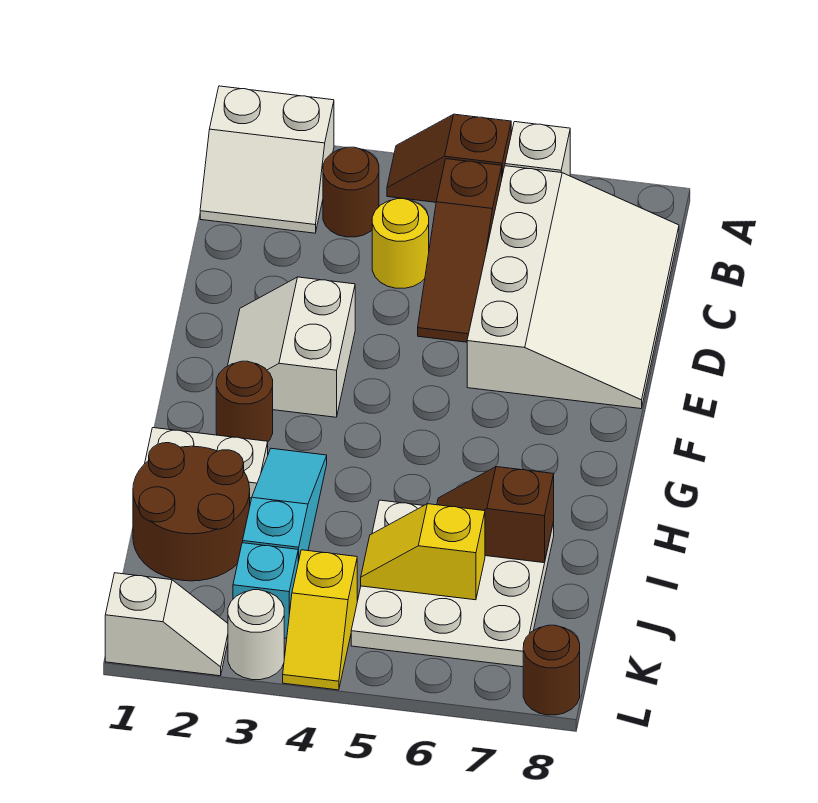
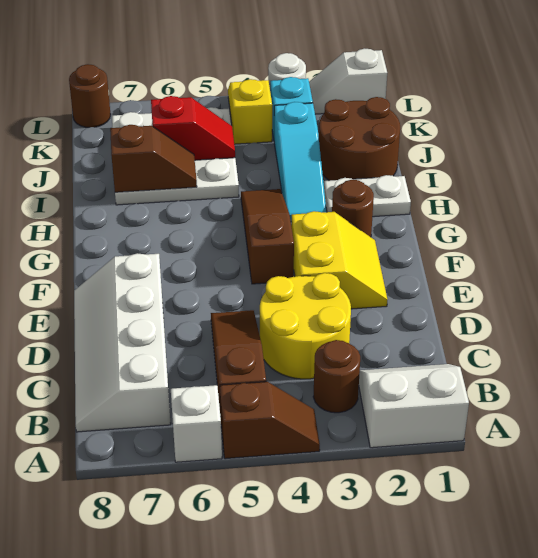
white 3x4 slope [467,166,679,409] -> white 2x4 slope [74,253,171,432]
yellow 1x1 round brick [372,199,429,288] -> yellow 2x2 round brick [260,273,351,379]
white 2x2 slope [228,277,355,417] -> yellow 2x2 slope [291,211,387,309]
none -> brown 1x3 slope [241,189,294,284]
yellow 1x2 slope [361,504,485,600] -> red 1x2 slope [151,96,235,160]

